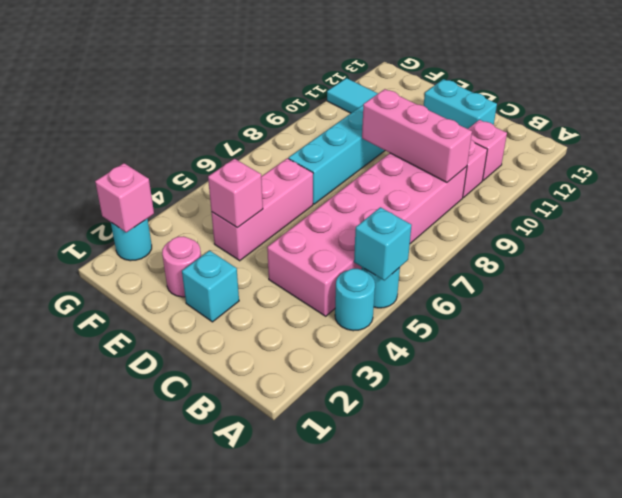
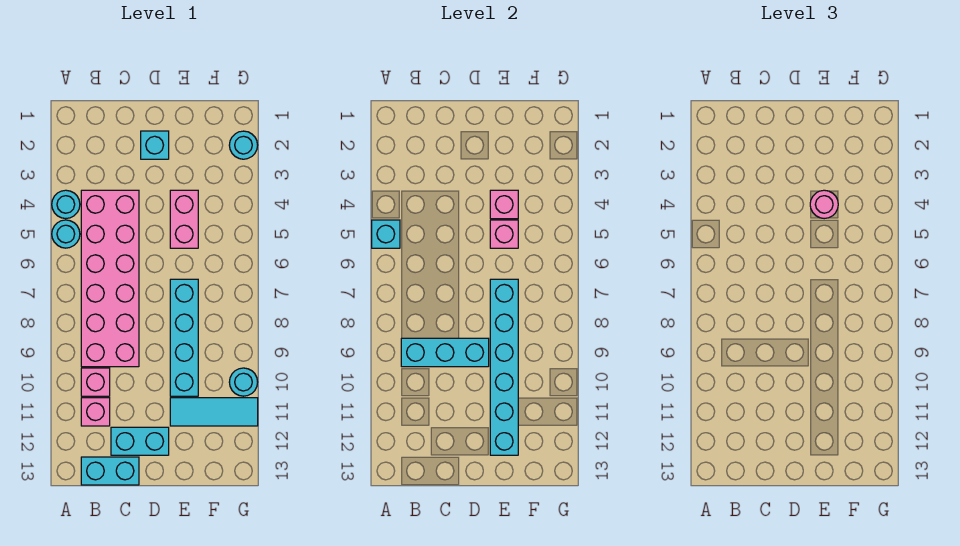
pink 1x3 brick [362,89,472,182] -> cyan 1x3 brick [401,338,489,367]
none -> cyan 1x2 brick [81,457,139,485]
pink 1x1 round brick [162,236,201,297] -> pink 1x1 round brick moved to [810,190,838,219]
pink 1x3 brick [211,158,313,261] -> pink 1x2 brick [170,190,198,248]
none -> cyan 1x6 brick [490,279,518,455]
pink 1x1 brick [95,163,154,232] -> pink 1x1 brick moved to [490,220,518,248]
none -> cyan 1x1 round brick [229,368,258,396]

